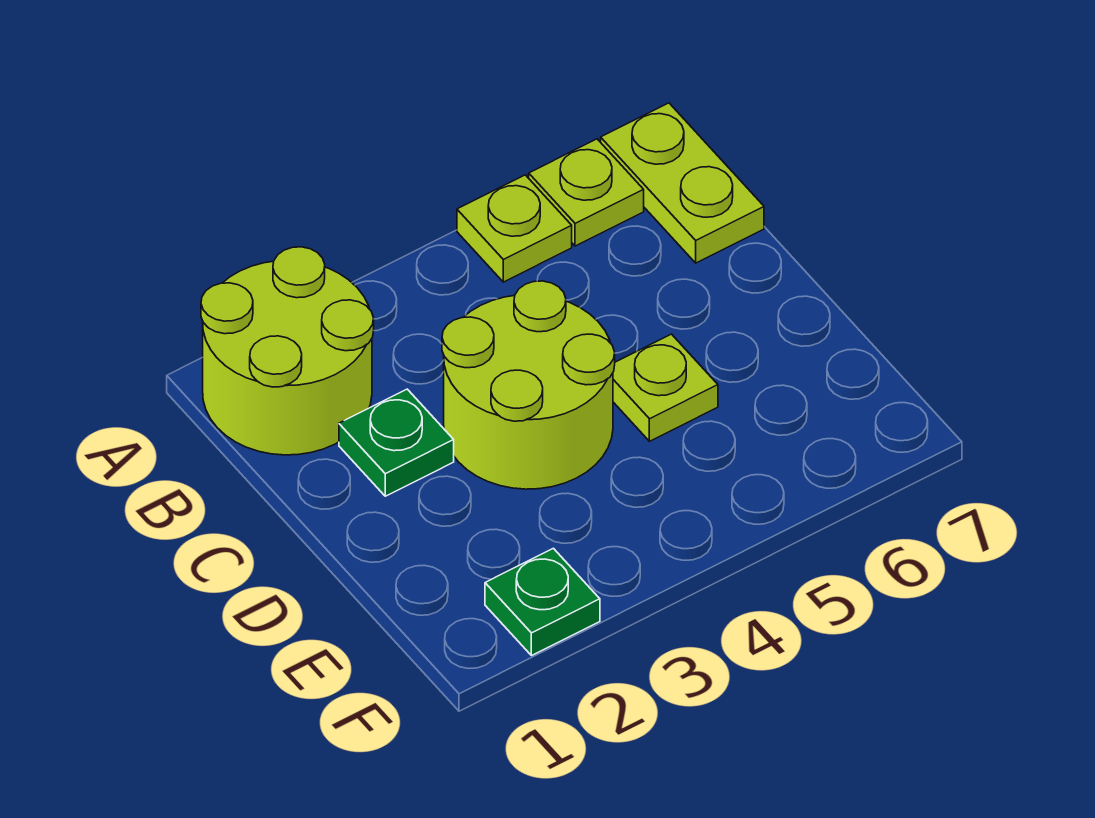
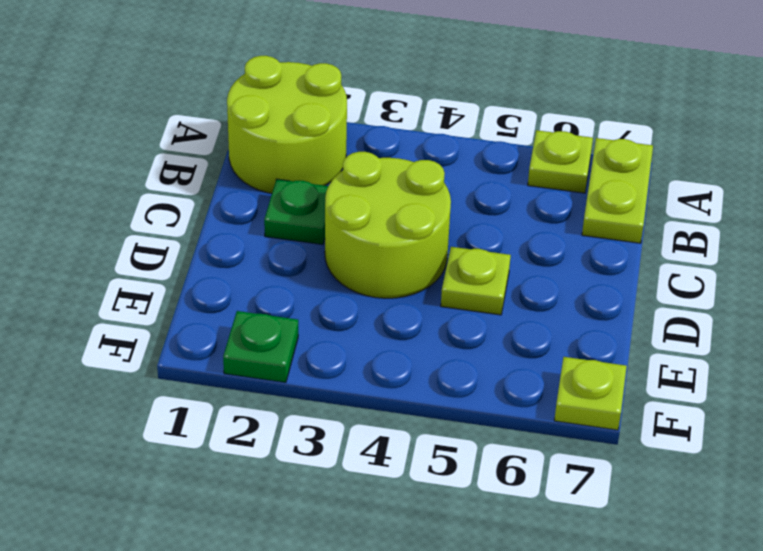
lime 1x1 plate [457,175,572,282] -> lime 1x1 plate moved to [554,357,627,430]

